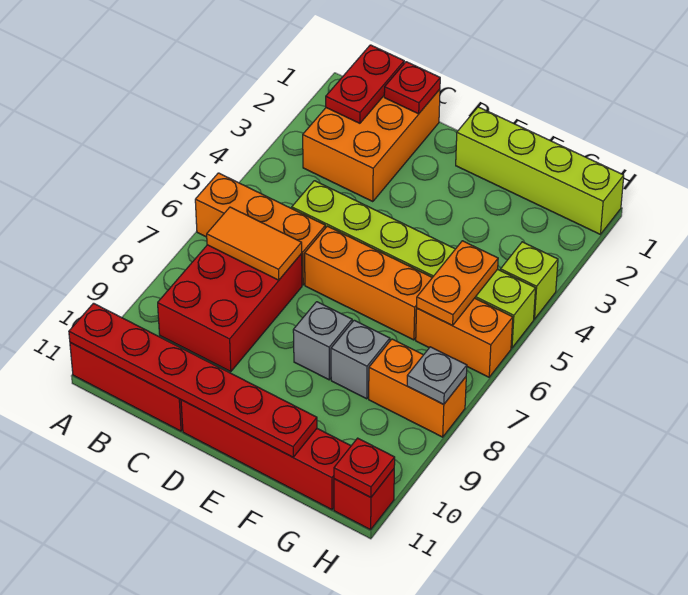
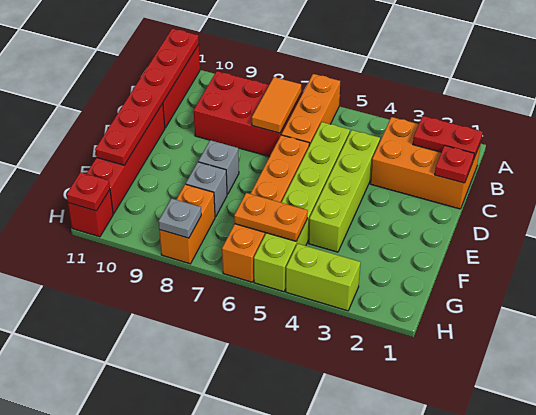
lime 1x4 brick [456,107,624,234] -> lime 1x4 brick moved to [308,130,380,252]
lime 1x1 brick [500,242,558,319] -> lime 1x2 brick [286,244,360,311]

